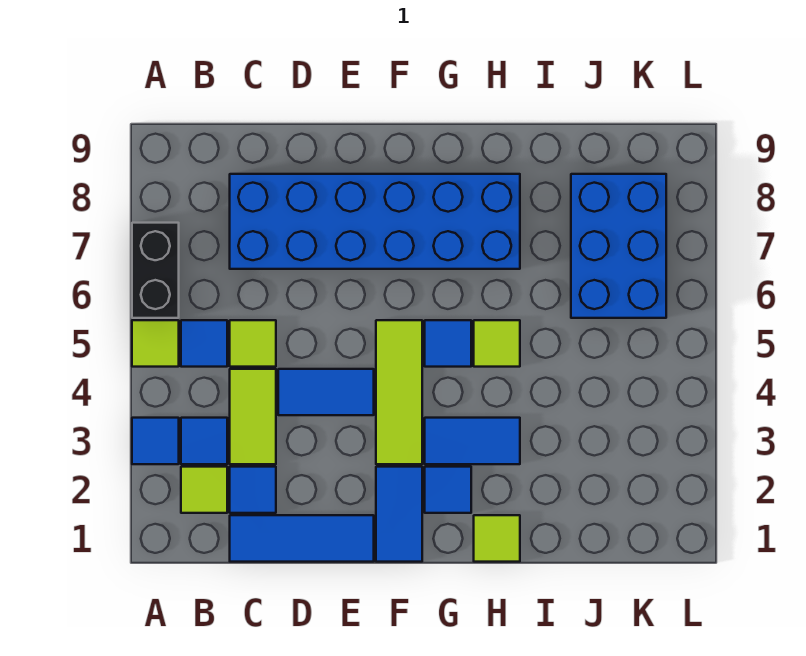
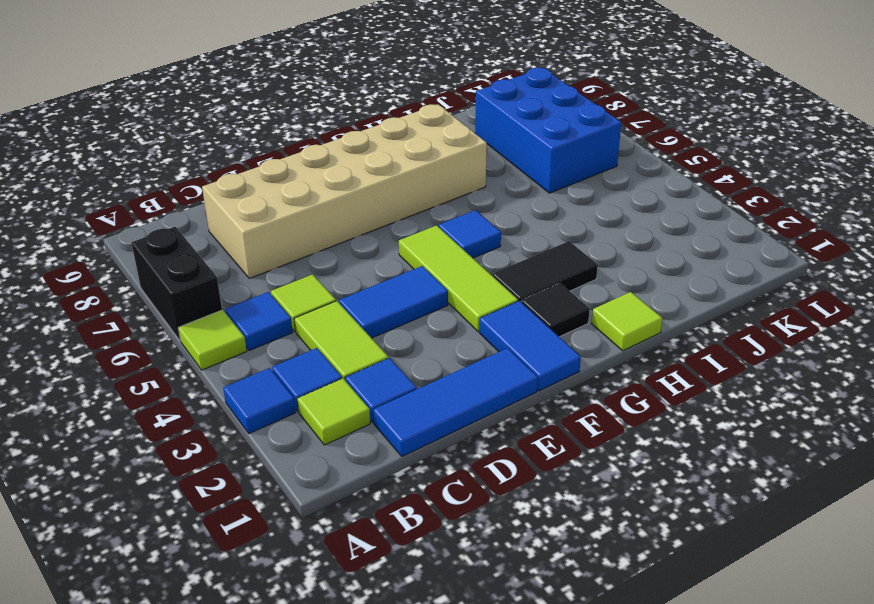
blue 2x6 brick [230,174,520,269] -> tan 2x6 brick [202,104,487,278]
blue 1x1 tile [425,467,471,513] -> black 1x1 tile [521,283,590,337]
blue 1x2 tile [425,418,520,464] -> black 1x2 tile [492,241,598,302]
lime 1x1 tile [474,320,520,367] -> none

